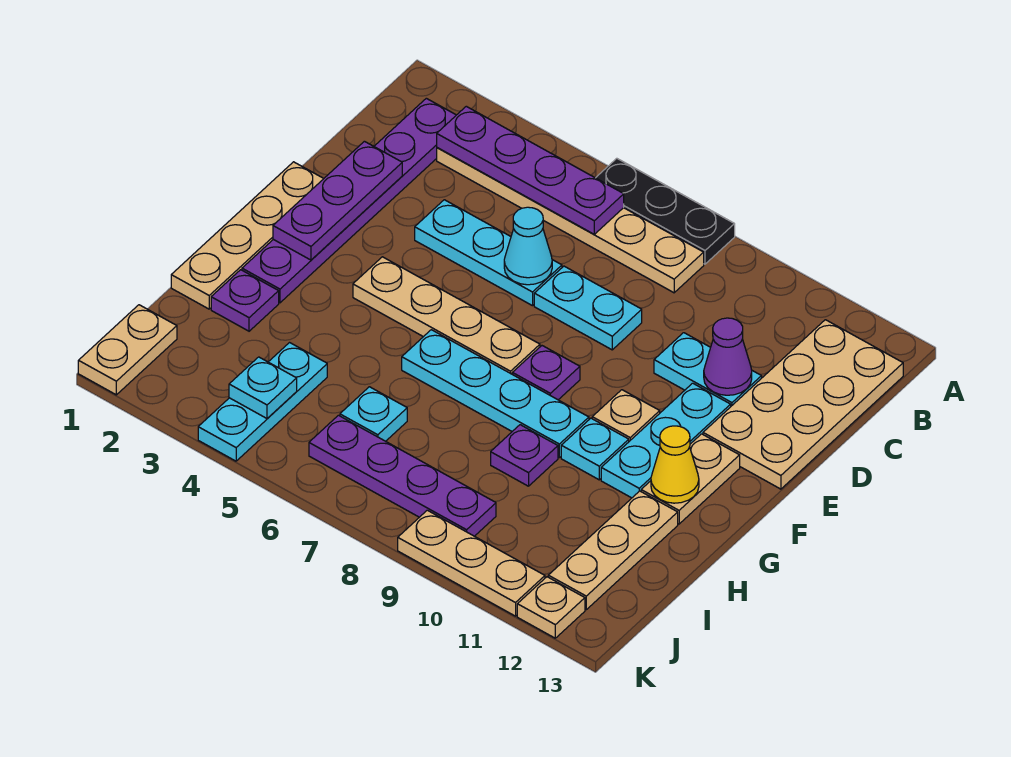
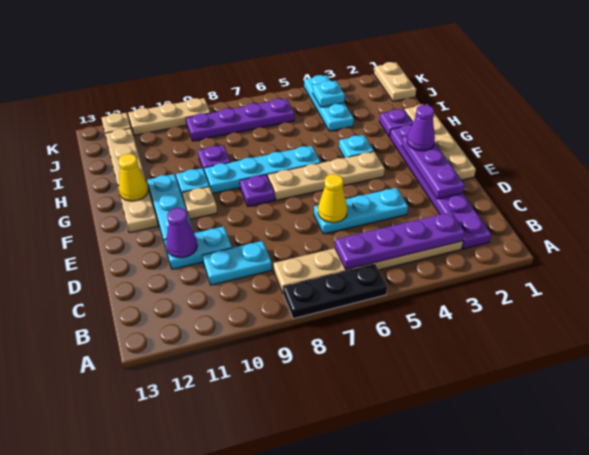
tan 2x4 plate [703,320,903,489] -> none
cyan 1x1 cone [504,207,552,285] -> yellow 1x1 cone [318,174,347,223]
cyan 1x2 plate [534,266,642,350] -> cyan 1x2 plate moved to [202,241,272,285]
none -> purple 1x1 cone [407,105,435,151]
cyan 1x1 plate [340,387,407,441] -> cyan 1x1 plate moved to [339,135,374,158]

